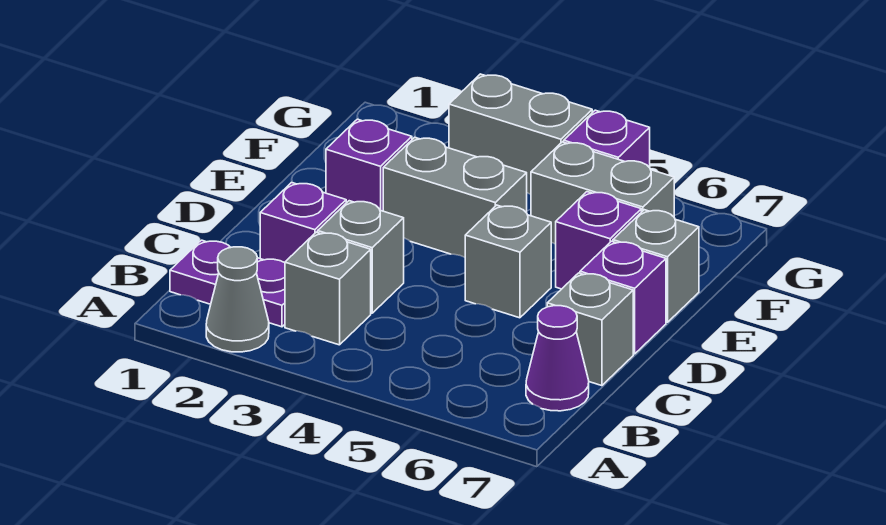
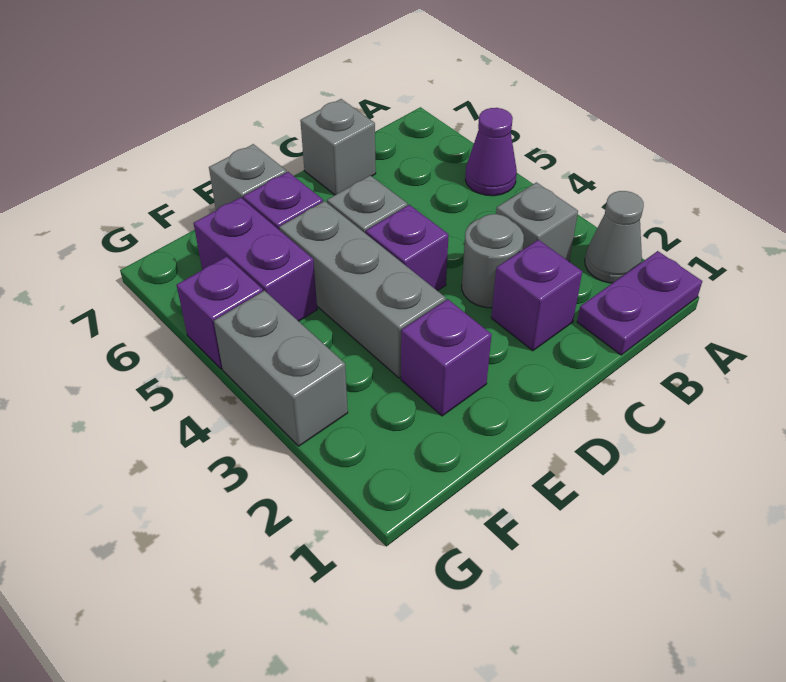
purple 1x2 plate [170,240,285,327] -> purple 1x2 plate turned to [577,251,702,355]
purple 1x1 cone [526,306,589,411] -> purple 1x1 cone moved to [465,108,517,196]
grey 1x1 brick [318,201,404,313] -> grey 1x1 round brick [462,214,524,308]
purple 1x1 brick [580,241,666,354] -> purple 1x1 brick moved to [366,205,449,291]
grey 1x2 brick [383,137,527,257] -> grey 1x3 brick [279,201,446,378]
grey 1x2 brick [531,142,674,244] -> purple 1x2 brick [194,197,317,321]

